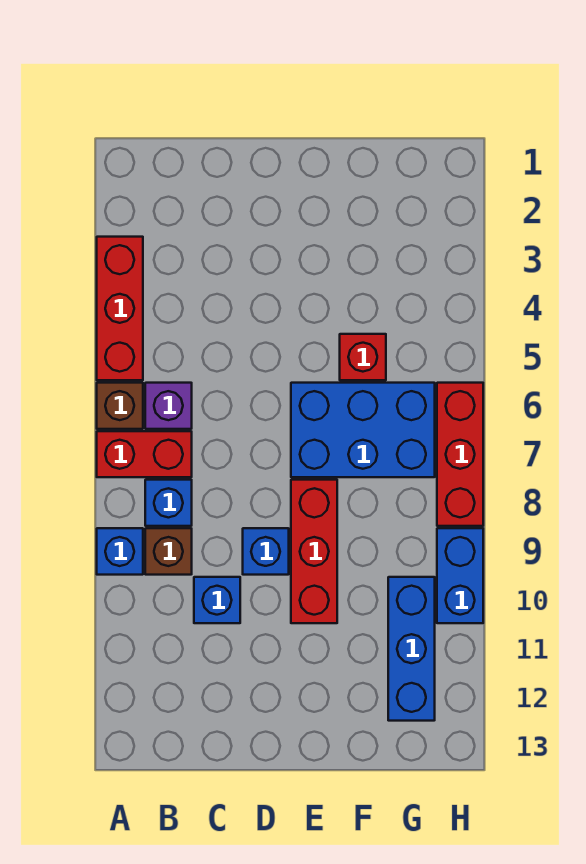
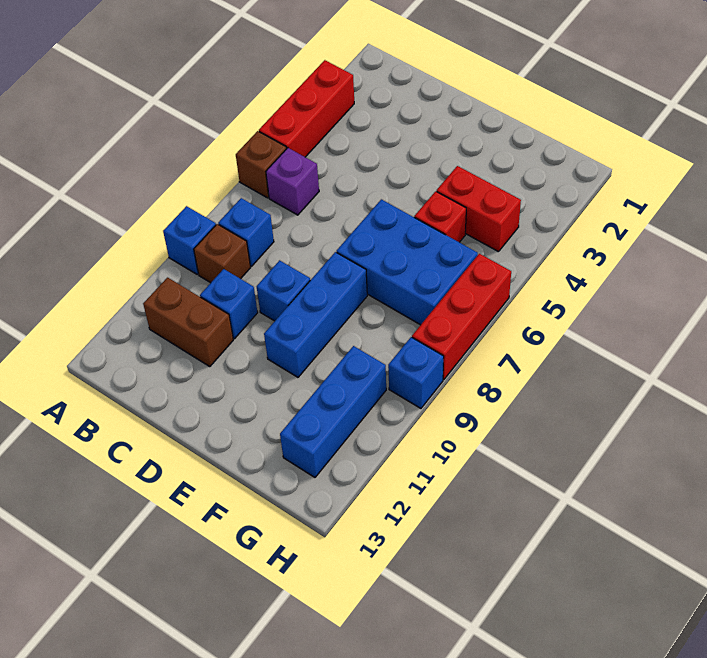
red 1x2 brick [97,431,192,477] -> red 1x2 brick moved to [437,166,521,252]
none -> brown 1x2 brick [143,278,233,367]
red 1x3 brick [291,480,337,623] -> blue 1x3 brick [264,252,367,377]
blue 1x2 brick [437,528,483,623] -> blue 1x1 brick [388,337,444,408]

